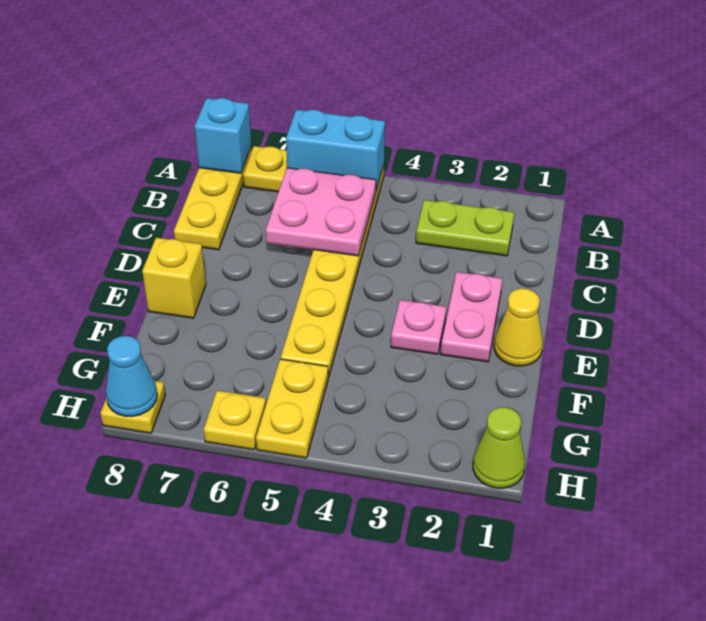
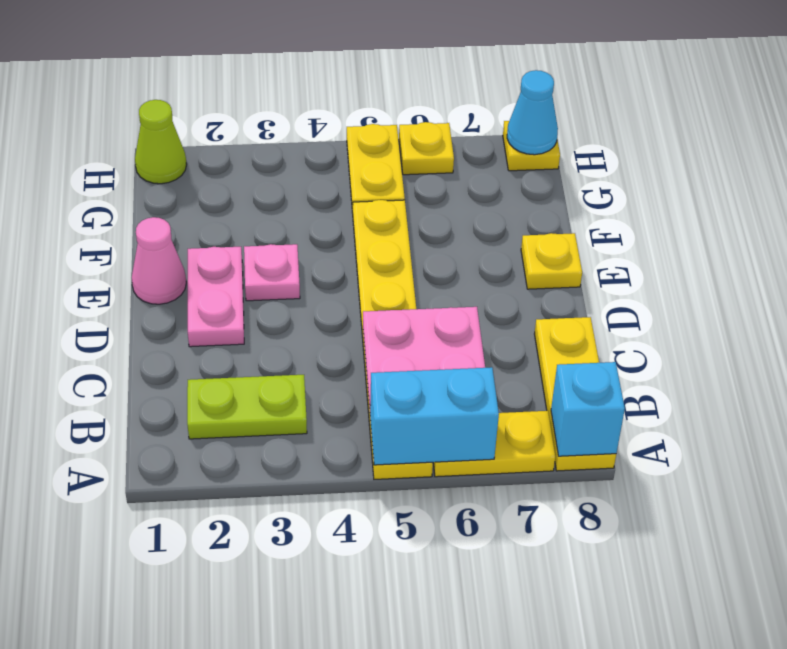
yellow 1x1 cone [494,288,543,366] -> pink 1x1 cone [131,217,186,304]
yellow 1x1 brick [142,238,206,318] -> yellow 1x1 plate [521,233,582,289]

